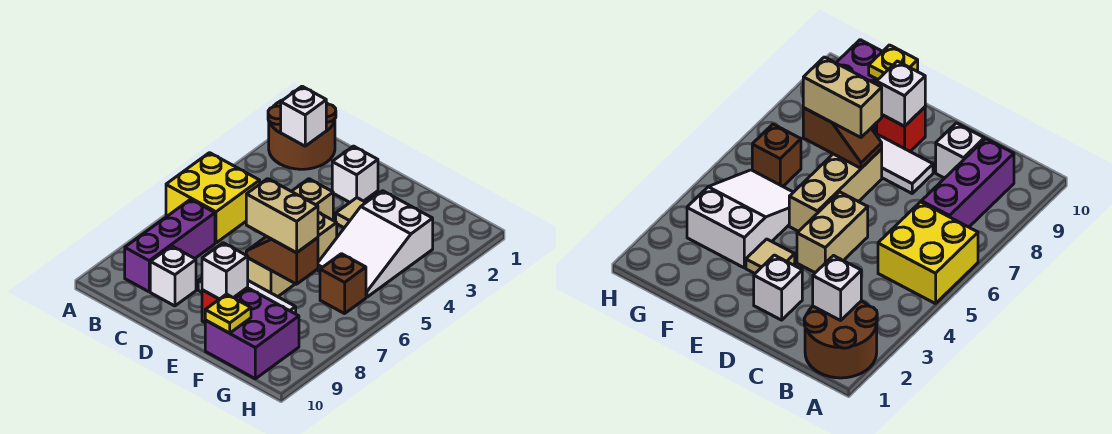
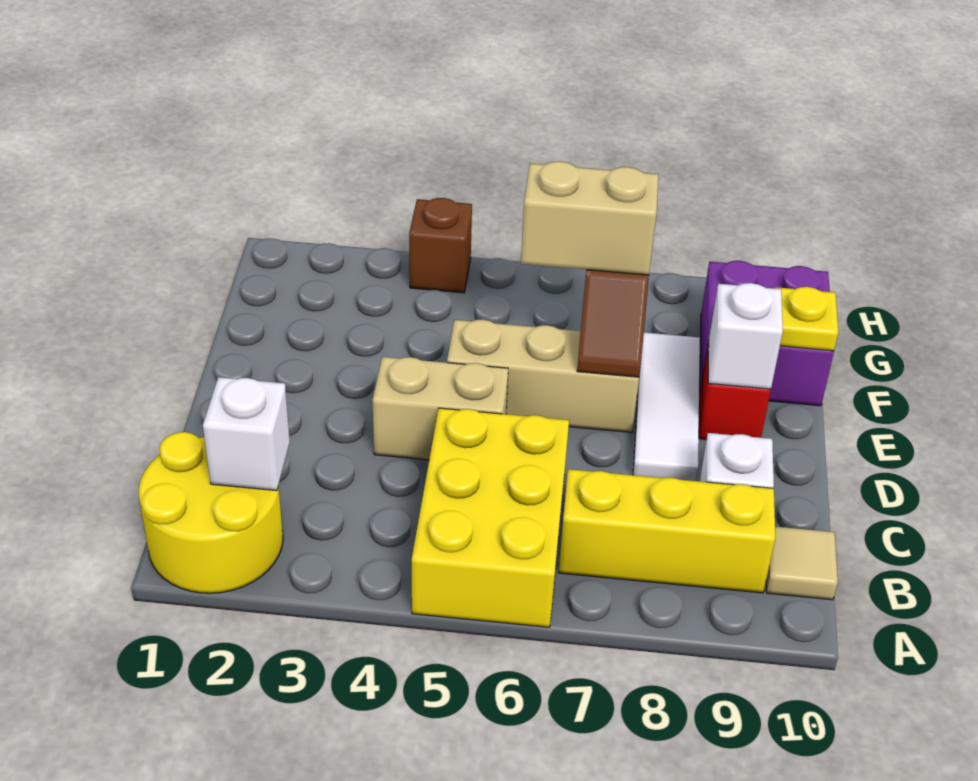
brown 2x2 round brick [268,91,336,169] -> yellow 2x2 round brick [139,432,283,593]
yellow 2x2 brick [166,153,260,243] -> yellow 2x3 brick [412,408,569,627]
purple 1x3 brick [125,199,215,292] -> yellow 1x3 brick [558,469,775,593]
white 1x1 brick [332,146,378,202] -> none
tan 1x1 tile [336,198,366,228] -> tan 1x1 tile moved to [766,526,838,600]
tan 1x2 brick [246,179,318,253] -> tan 1x2 brick turned to [521,161,658,275]
white 2x3 slope [317,191,433,297] -> none
brown 1x1 brick [320,254,366,314] -> brown 1x1 brick moved to [409,198,472,293]

